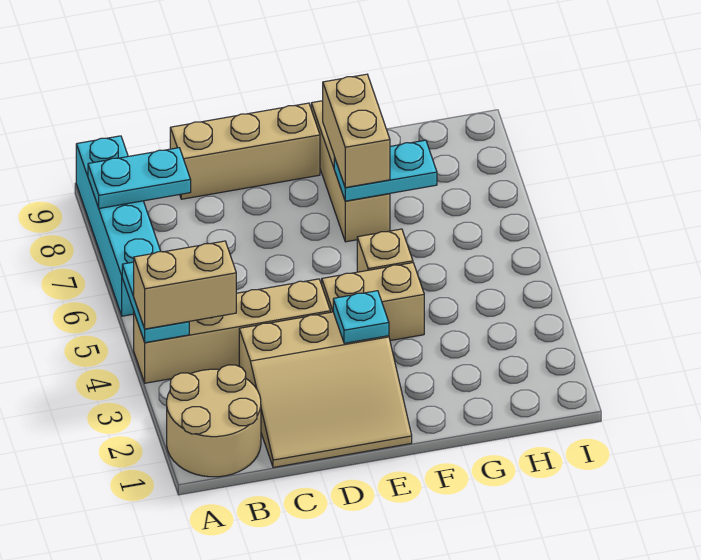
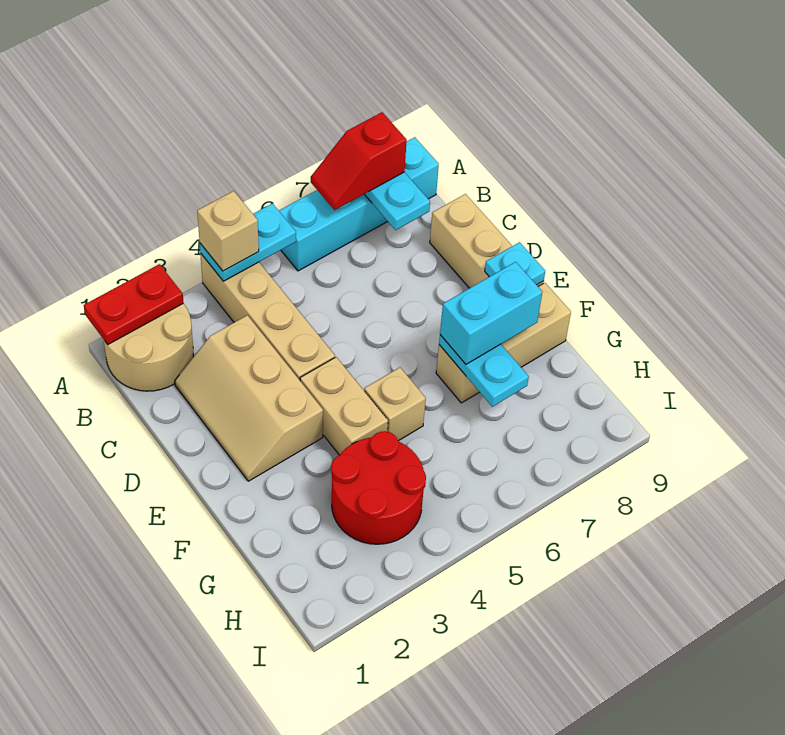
none -> red 1x2 plate [84,264,184,344]
tan 1x2 brick [134,241,236,329] -> tan 1x1 brick [197,191,259,271]
none -> red 1x2 slope [311,112,407,210]
tan 3x3 slope [239,312,412,468] -> tan 2x3 slope [175,315,323,481]
cyan 1x1 plate [333,291,389,343] -> cyan 1x1 plate moved to [485,242,545,285]
tan 1x2 brick [323,74,390,188] -> cyan 1x2 brick [440,262,542,364]
none -> red 2x2 round brick [331,431,426,544]

